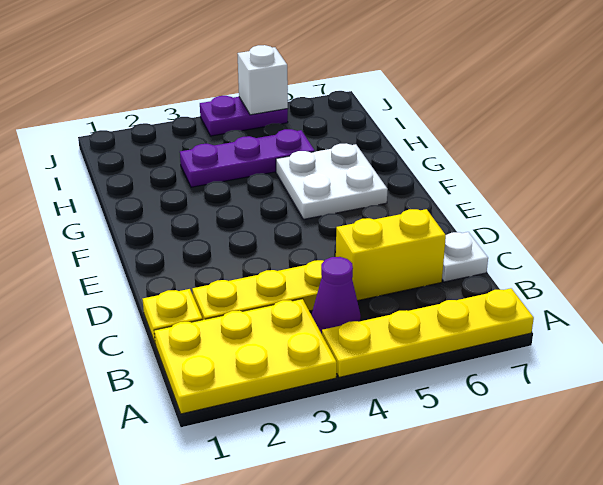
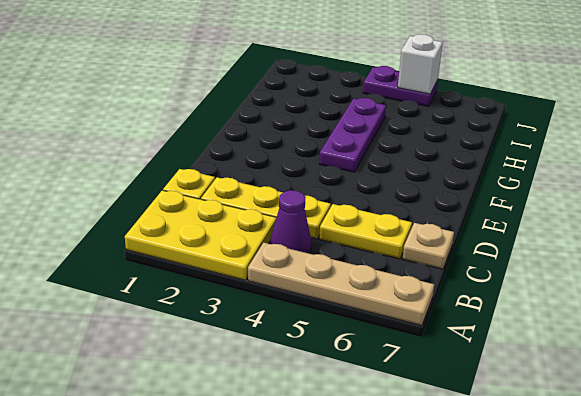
yellow 1x4 plate [322,288,534,377] -> tan 1x4 plate [248,243,434,325]
yellow 1x2 brick [336,209,446,301] -> yellow 1x2 plate [319,204,412,259]
white 1x1 plate [442,232,488,282] -> tan 1x1 plate [402,223,454,269]
white 2x2 plate [276,143,388,219] -> none
purple 1x3 plate [180,129,315,187] -> purple 1x3 plate turned to [319,98,386,172]

